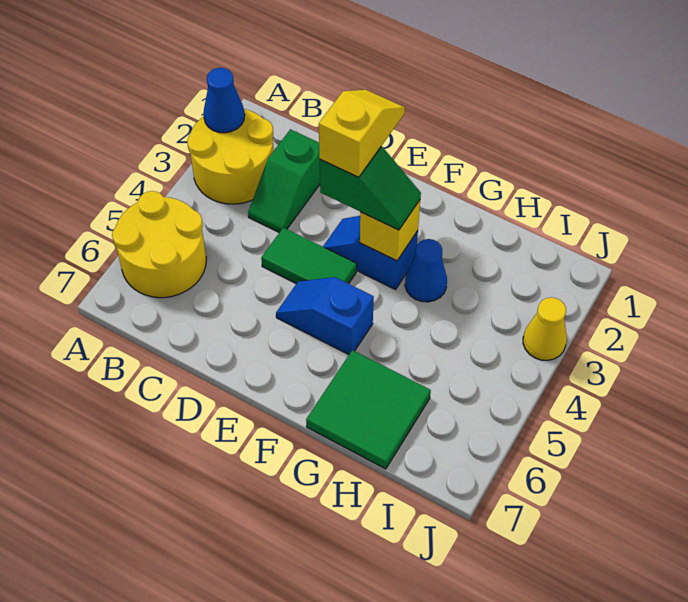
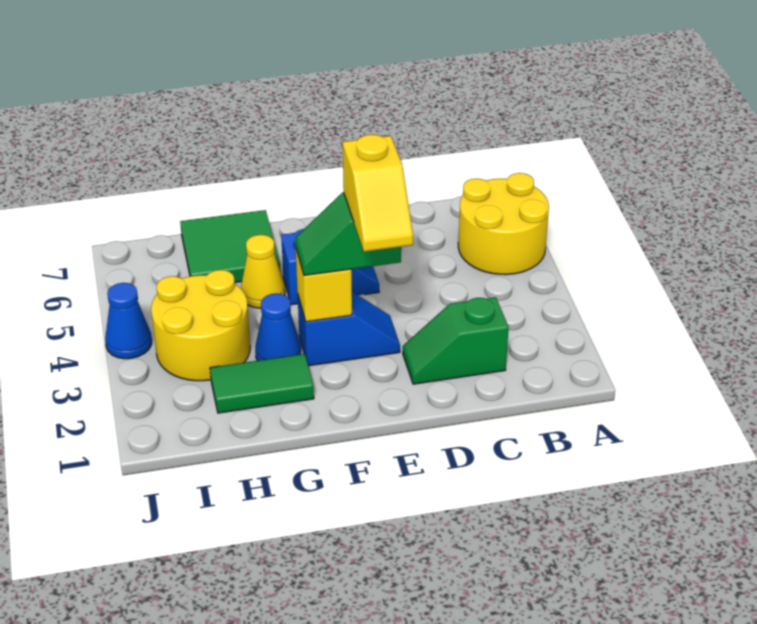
yellow 2x2 round brick [187,109,274,204] -> yellow 2x2 round brick moved to [151,270,250,381]
blue 1x1 cone [203,68,245,133] -> blue 1x1 cone moved to [105,283,152,359]
green 1x2 slope [248,129,320,232] -> green 1x2 slope turned to [403,297,509,384]
green 1x2 tile [261,227,357,284] -> green 1x2 tile moved to [210,354,314,413]
yellow 1x1 cone [523,297,567,360] -> yellow 1x1 cone moved to [241,235,285,308]

